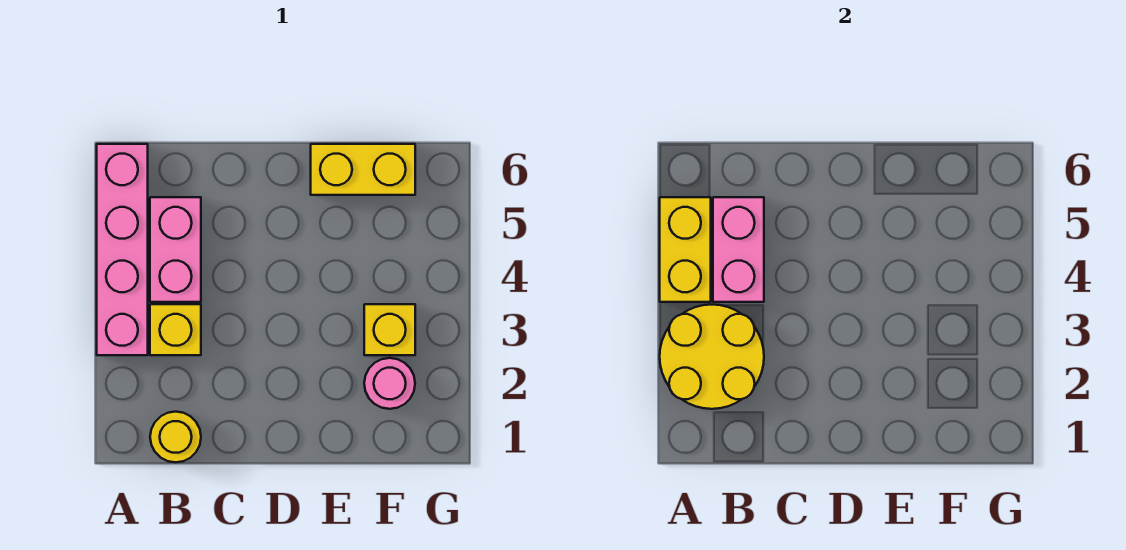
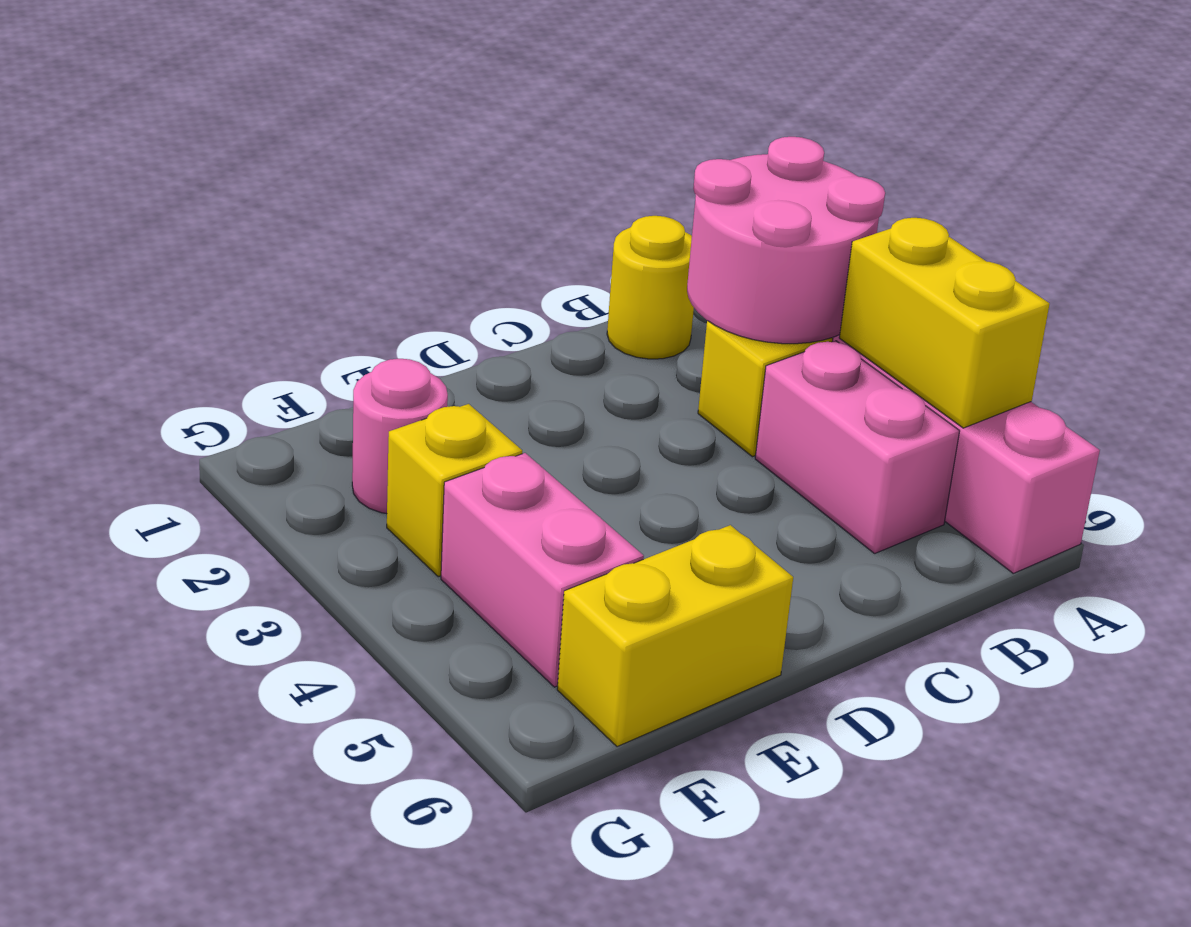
yellow 2x2 round brick [660,305,764,409] -> pink 2x2 round brick [687,137,885,344]
pink 1x2 brick [713,197,764,302] -> pink 1x2 brick moved to [441,453,644,687]

